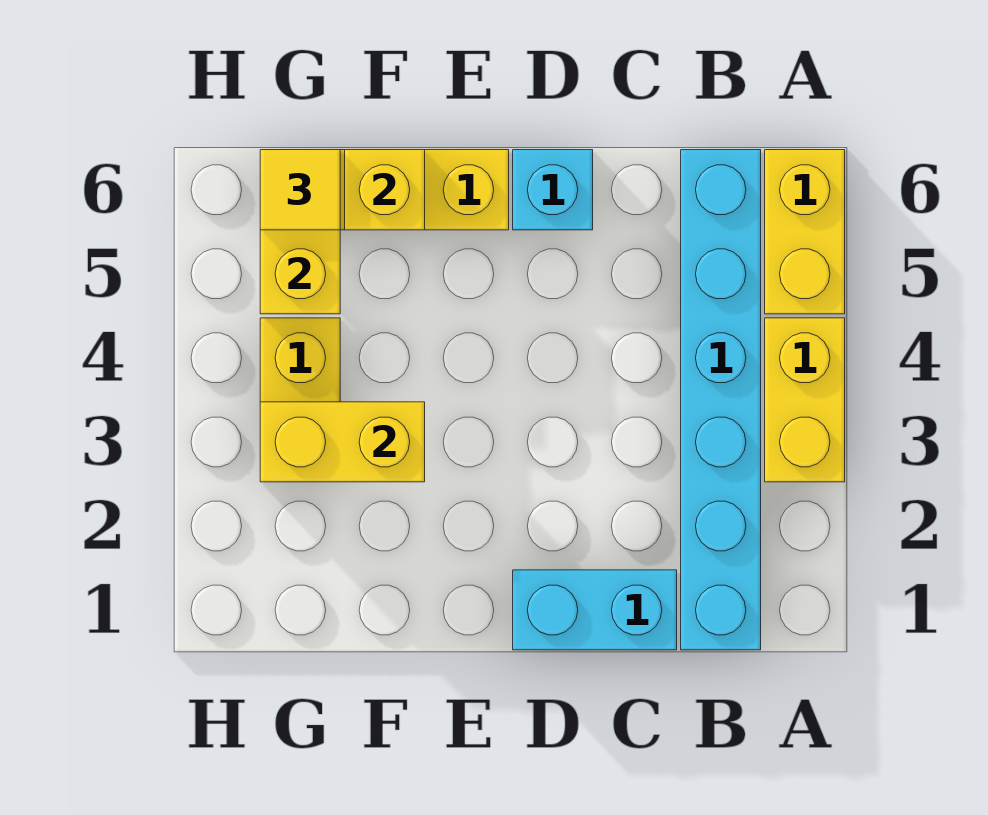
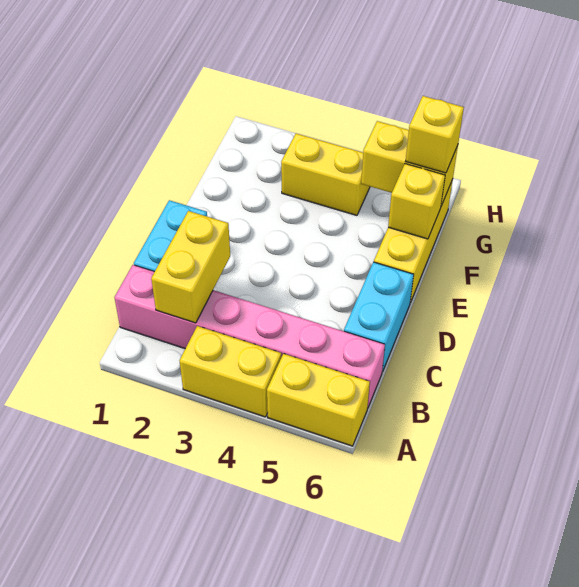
cyan 1x6 brick [681,150,761,650] -> pink 1x6 brick [114,265,385,408]
cyan 1x1 brick [513,150,593,230] -> cyan 1x2 brick [344,262,414,372]
yellow 1x2 brick [260,402,425,482] -> yellow 1x2 brick moved to [151,211,230,323]
yellow 1x1 tile [260,150,340,230] -> yellow 1x1 brick [406,96,464,173]

